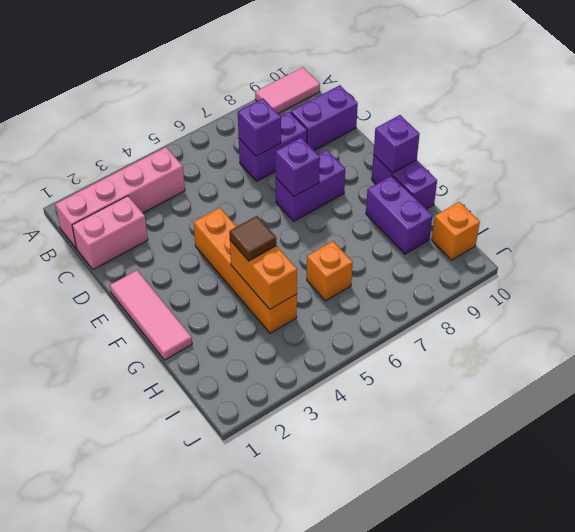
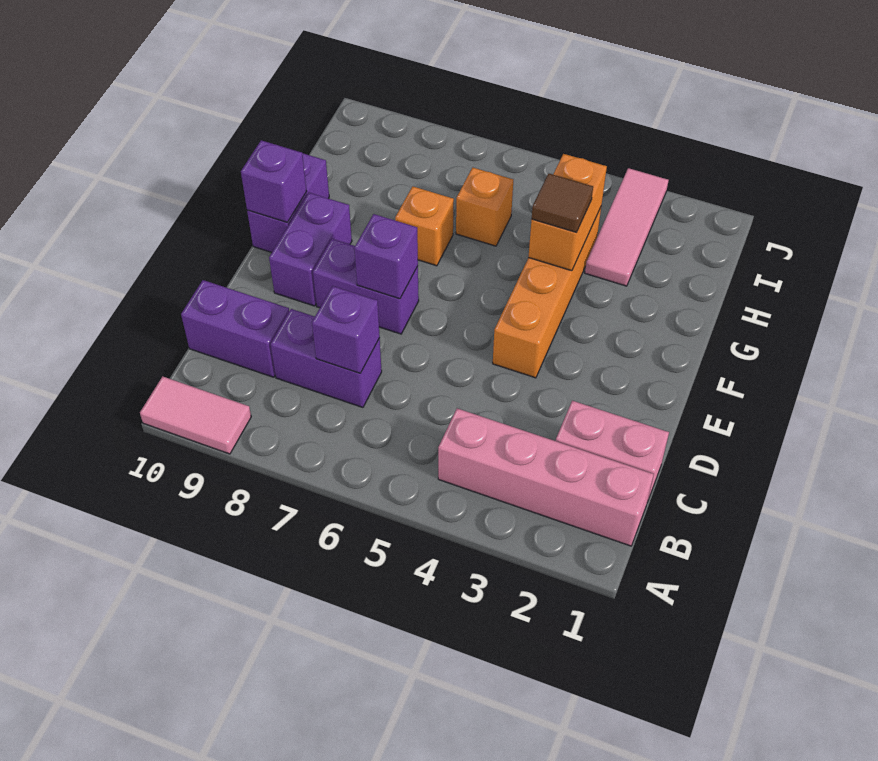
pink 1x3 tile [110,270,192,360] -> pink 1x3 tile moved to [585,168,668,286]
purple 1x2 brick [366,176,432,254] -> purple 1x2 brick moved to [269,193,352,306]
orange 1x1 brick [432,202,480,260] -> orange 1x1 brick moved to [395,186,454,266]

